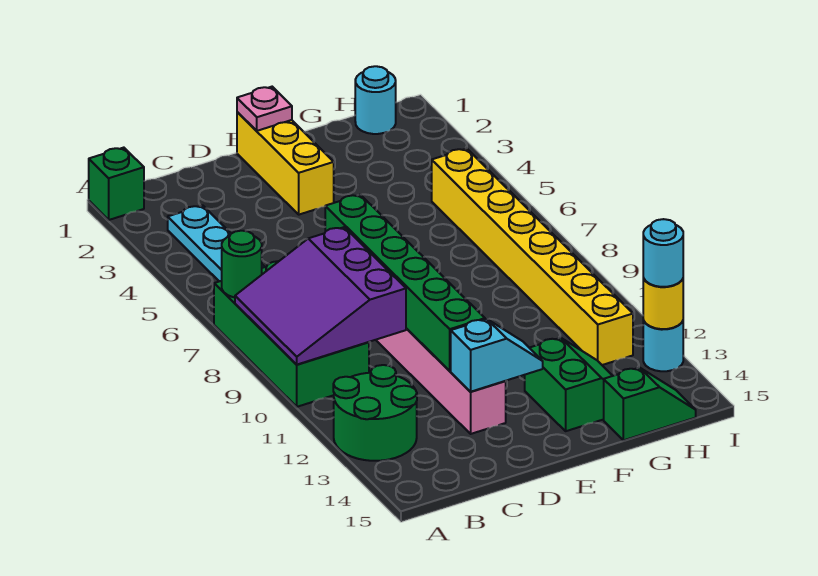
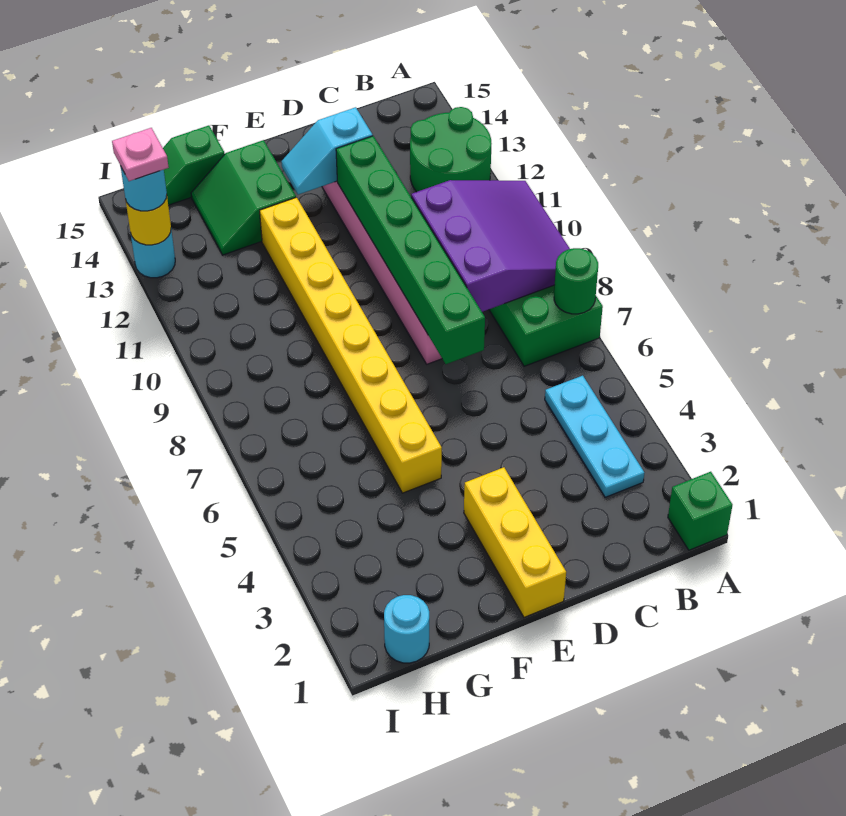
pink 1x1 plate [237,87,292,131] -> pink 1x1 plate moved to [112,128,169,181]
yellow 1x8 brick [432,149,633,365] -> yellow 1x8 brick moved to [260,197,442,493]

